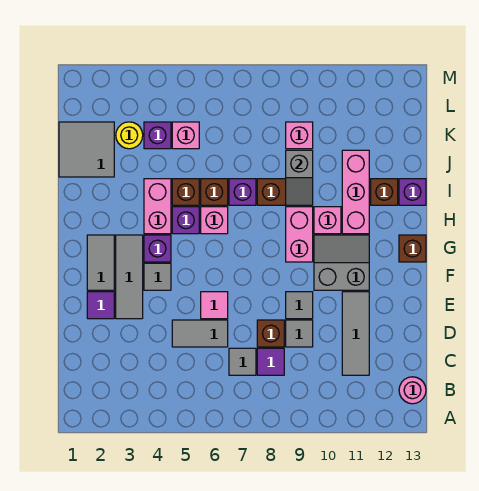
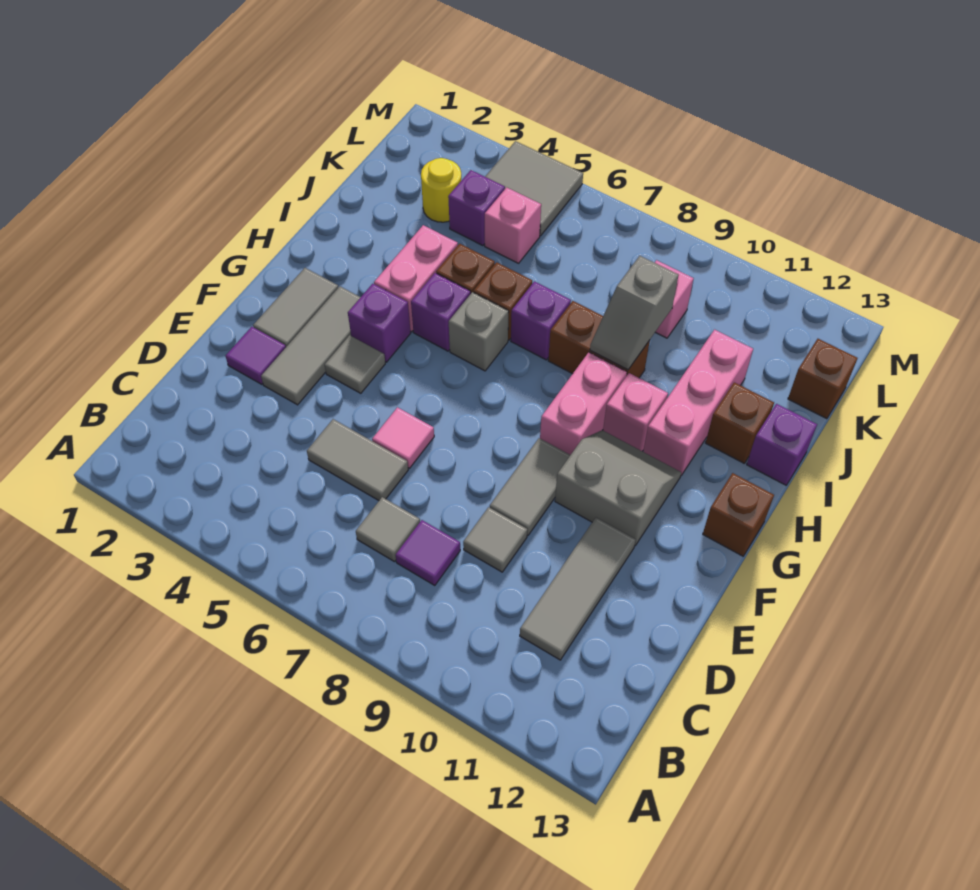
pink 1x1 round brick [399,377,426,404] -> none
brown 1x1 brick [257,320,284,347] -> brown 1x1 brick moved to [788,339,858,419]
grey 1x1 tile [286,292,313,319] -> grey 1x2 tile [490,438,570,536]
pink 1x1 brick [201,207,228,234] -> grey 1x1 brick [449,292,509,371]
grey 2x2 tile [59,122,114,177] -> grey 2x2 tile moved to [485,141,583,236]

